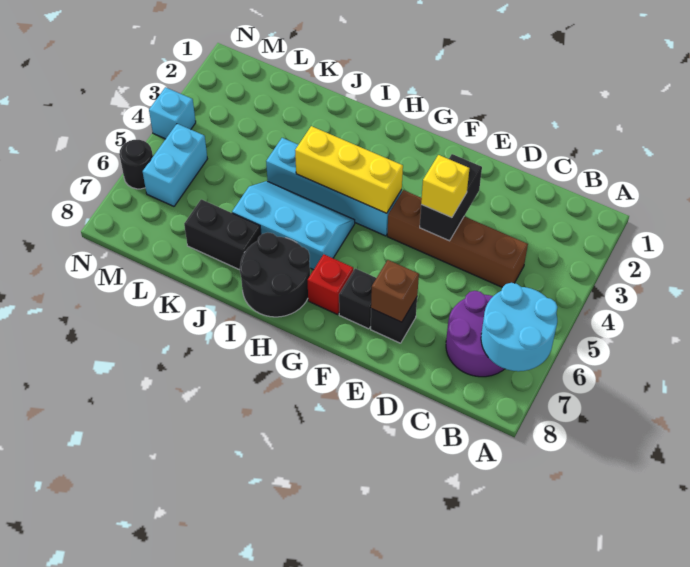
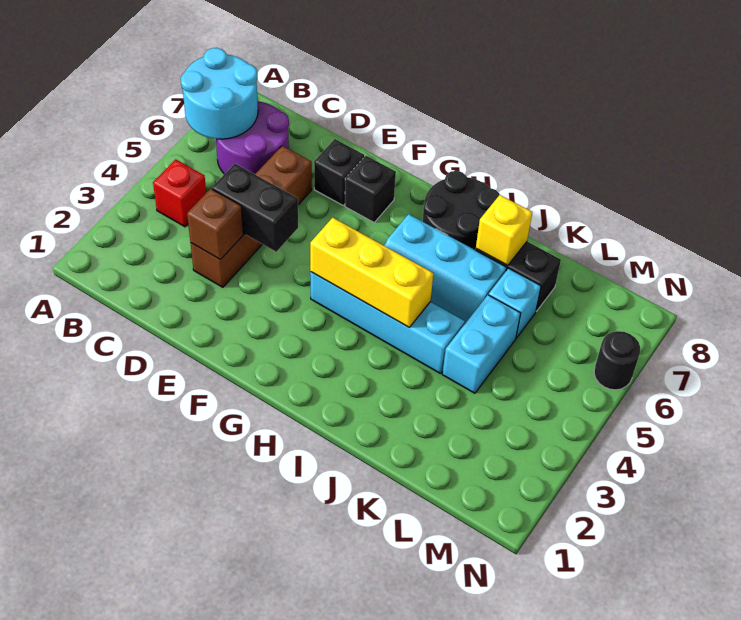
brown 1x4 brick [387,190,528,287] -> brown 1x4 brick turned to [191,146,312,287]
black 1x2 brick [420,154,482,241] -> black 1x2 brick turned to [212,164,298,252]
yellow 1x1 brick [421,155,469,218] -> yellow 1x1 brick moved to [476,195,532,266]
brown 1x1 brick [371,260,419,322] -> brown 1x1 brick moved to [187,189,243,260]
red 1x1 brick [308,254,353,314] -> red 1x1 brick moved to [153,159,206,227]
cyan 1x2 brick [143,124,207,206] -> cyan 1x2 brick moved to [442,295,521,393]
cyan 1x1 brick [149,87,196,139] -> cyan 1x1 brick moved to [489,268,541,338]

